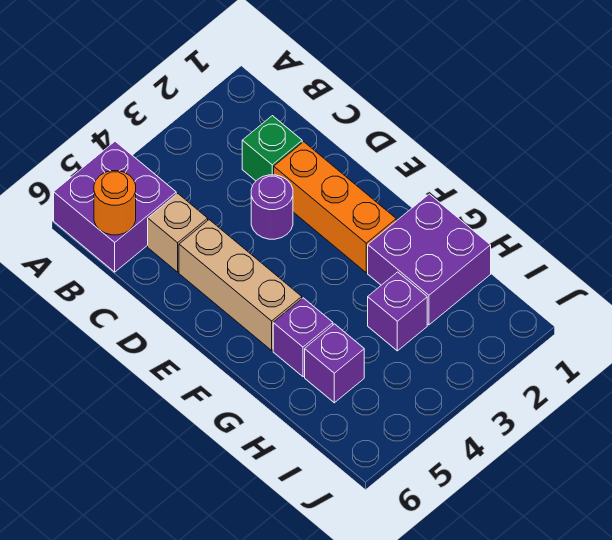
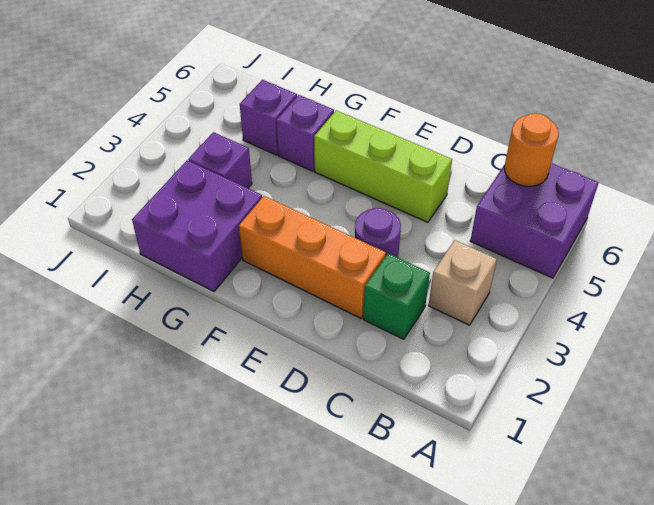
tan 1x1 brick [148,194,208,272] -> tan 1x1 brick moved to [428,240,497,325]
tan 1x3 brick [179,220,302,350] -> lime 1x3 brick [314,111,452,222]

